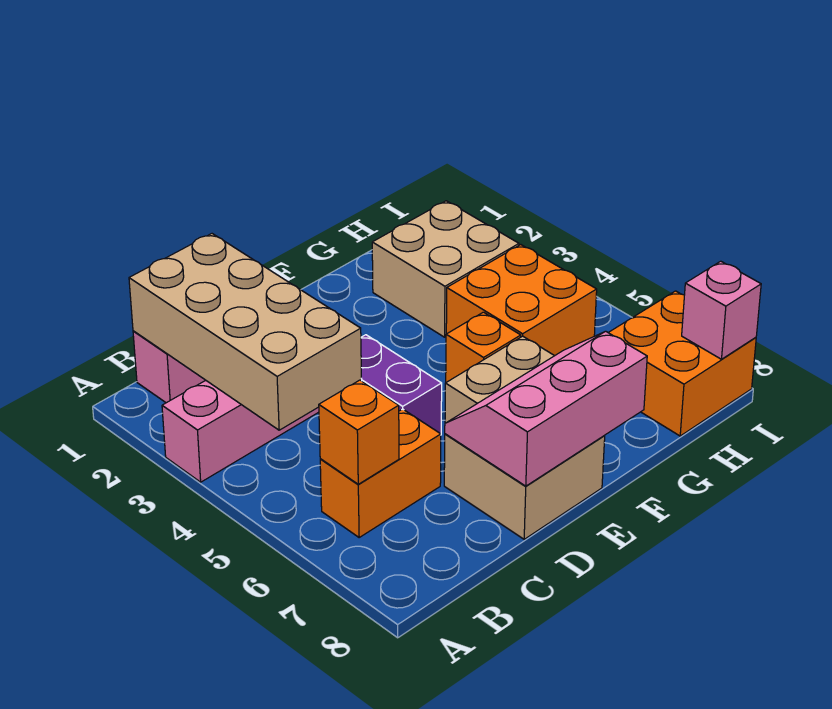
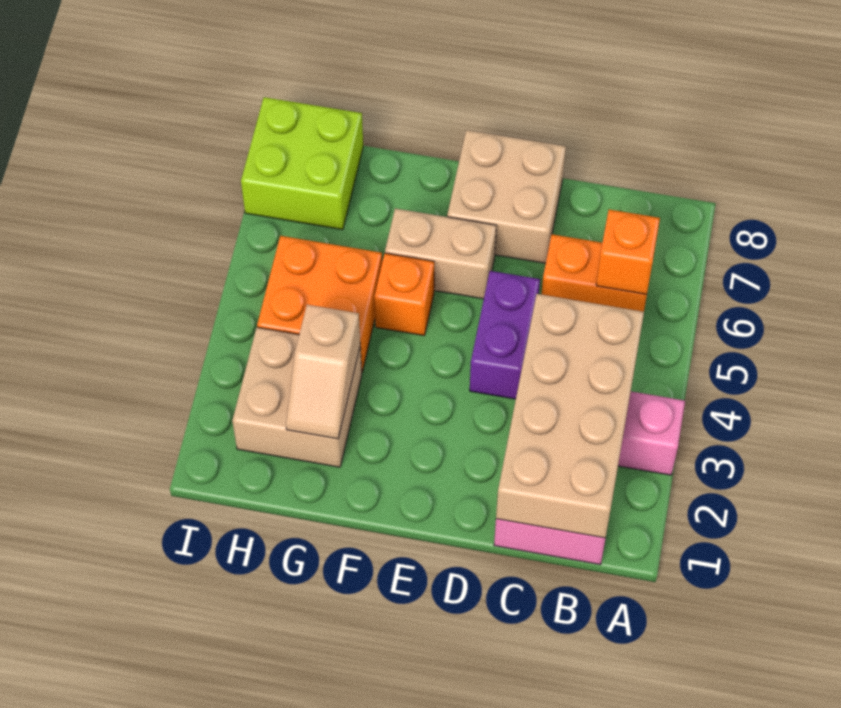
pink 2x3 slope [445,331,647,486] -> none
none -> tan 1x2 slope [286,305,360,439]
orange 2x2 brick [608,291,756,436] -> lime 2x2 brick [241,97,363,230]
pink 1x1 brick [682,261,761,359] -> none

